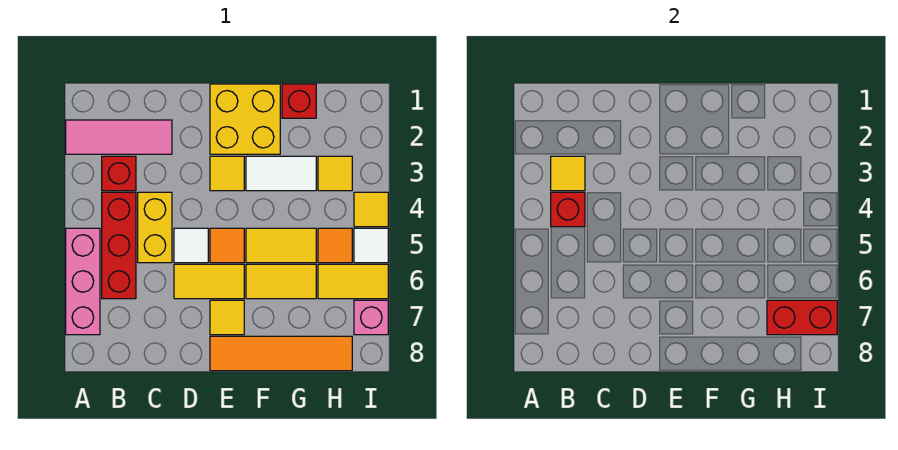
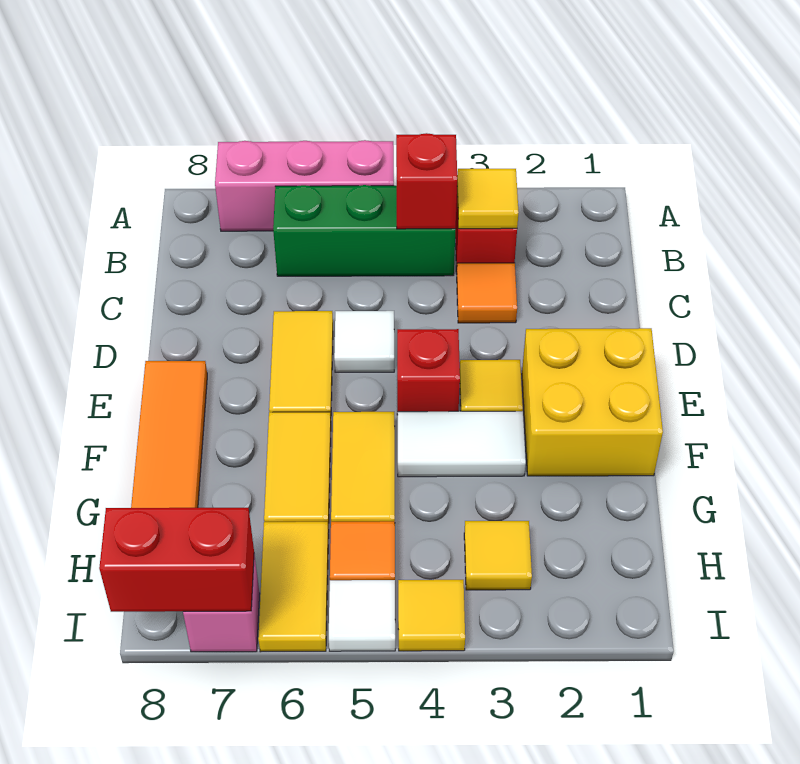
pink 1x3 tile [66,120,172,154] -> none
red 1x3 brick [102,192,136,299] -> green 1x3 brick [273,185,455,276]
yellow 1x2 brick [138,192,172,263] -> none
orange 1x1 tile [210,228,244,263] -> orange 1x1 tile moved to [457,263,517,323]
yellow 1x1 tile [210,300,244,335] -> none
white 1x2 tile [246,156,316,191] -> white 1x2 tile turned to [398,411,526,477]
red 1x1 brick [282,84,316,118] -> red 1x1 brick moved to [397,329,460,415]
red 1x2 brick [767,300,837,335] -> red 1x2 brick turned to [99,508,254,612]

